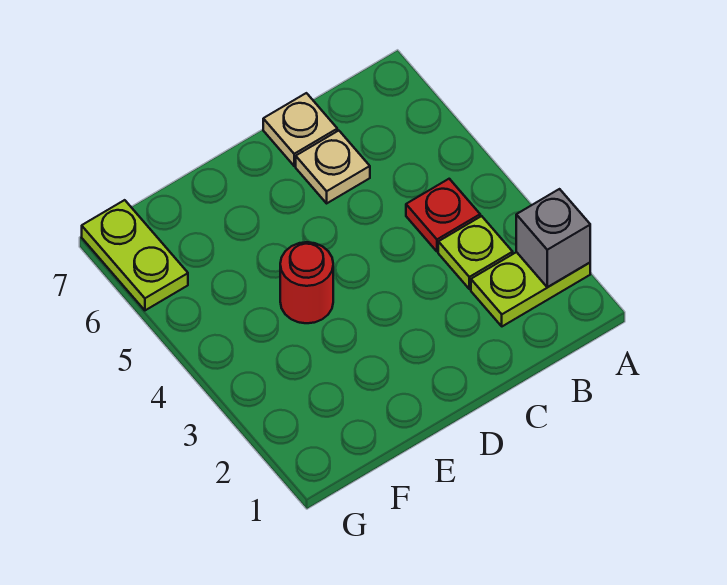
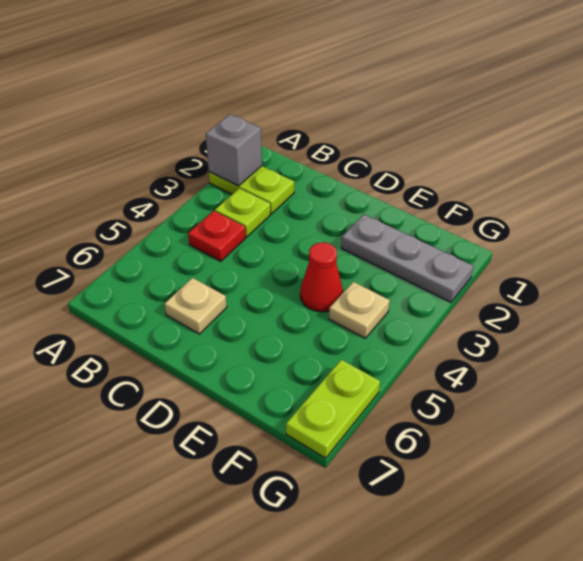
tan 1x1 plate [263,93,337,166] -> tan 1x1 plate moved to [329,282,390,338]
none -> grey 1x3 plate [341,214,473,302]
red 1x1 round brick [280,242,333,323] -> red 1x1 cone [300,243,343,312]

